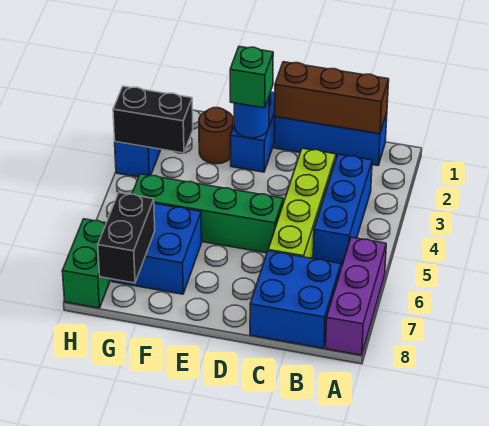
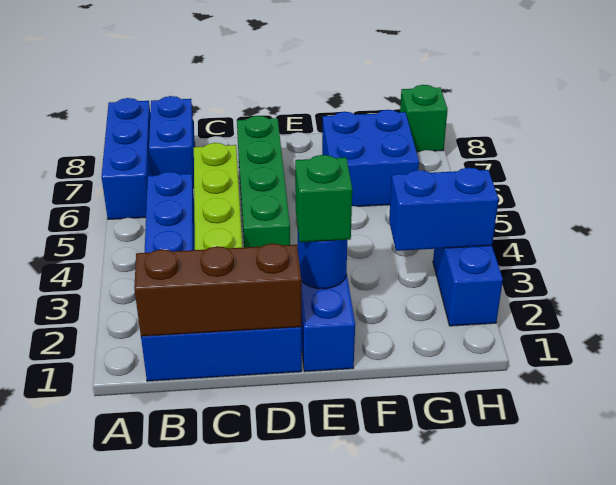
purple 1x3 brick [326,237,386,355] -> blue 1x3 brick [101,98,152,219]
blue 2x2 brick [250,251,341,348] -> blue 1x2 brick [149,96,195,188]
green 1x4 brick [132,174,283,253] -> green 1x4 brick turned to [237,116,290,247]
brown 1x1 round brick [199,108,233,164] -> none
black 1x2 brick [113,86,193,153] -> blue 1x2 brick [389,168,499,251]
black 1x2 brick [98,193,155,283] -> none
green 1x2 brick [62,219,111,308] -> green 1x1 brick [400,85,448,152]

